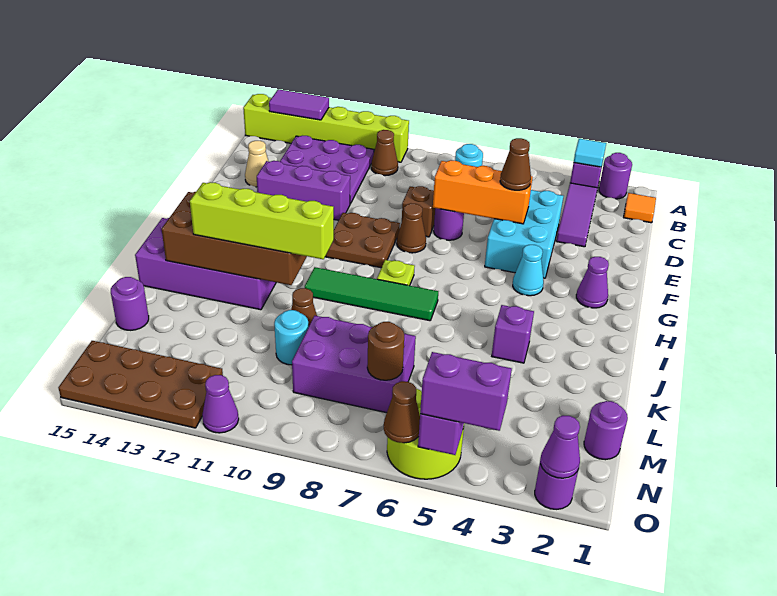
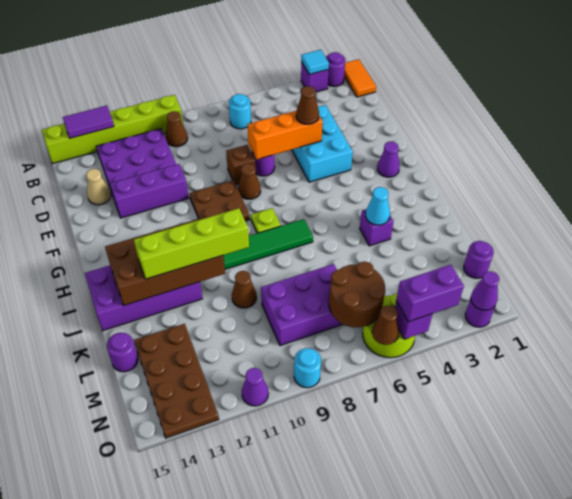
orange 1x1 tile [624,193,656,223] -> orange 1x2 tile [344,59,376,97]
purple 1x3 tile [556,183,597,247] -> none
cyan 1x1 cone [513,245,544,296] -> cyan 1x1 cone moved to [366,187,390,225]
cyan 1x1 round brick [274,310,309,365] -> cyan 1x1 round brick moved to [294,348,321,388]
brown 1x1 round brick [367,322,404,380] -> brown 2x2 round brick [329,262,385,327]
brown 2x4 plate [58,341,223,428] -> brown 2x4 plate turned to [134,324,219,438]

